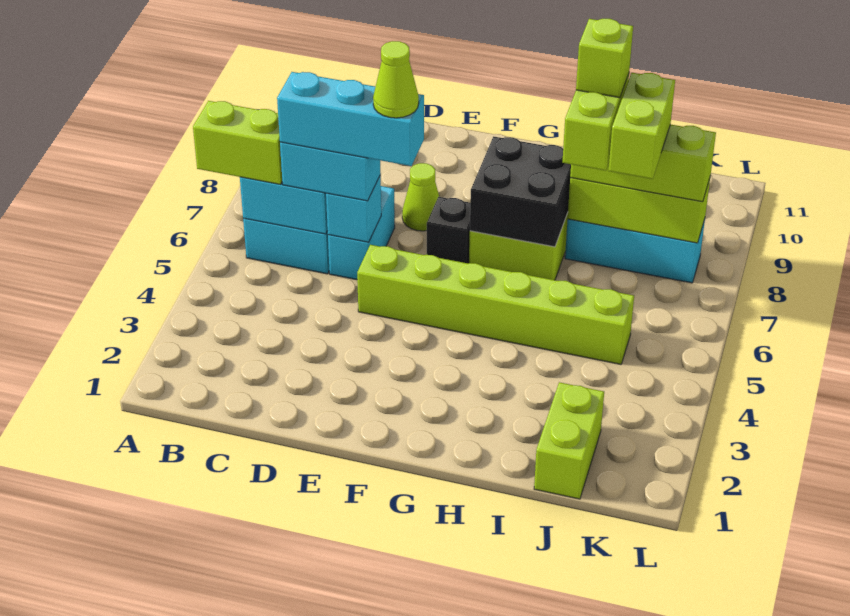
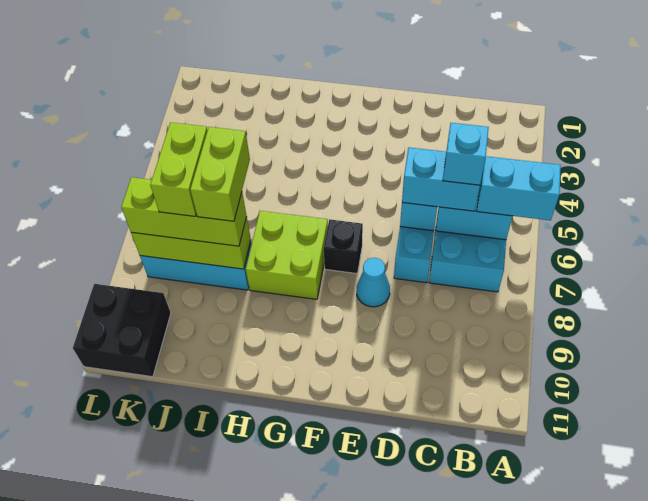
lime 1x2 brick [193,101,282,184] -> cyan 1x2 brick [477,156,561,220]
cyan 1x3 brick [277,72,424,166] -> cyan 1x1 brick [443,123,489,185]
lime 1x6 brick [357,245,634,365] -> none
lime 1x1 cone [373,41,419,118] -> none
lime 1x1 cone [402,163,439,231] -> cyan 1x1 cone [357,258,390,307]
black 2x2 brick [470,136,571,247] -> black 2x2 brick moved to [73,284,171,377]
lime 1x1 brick [576,19,633,98] -> none
lime 1x2 brick [534,382,604,499] -> none

